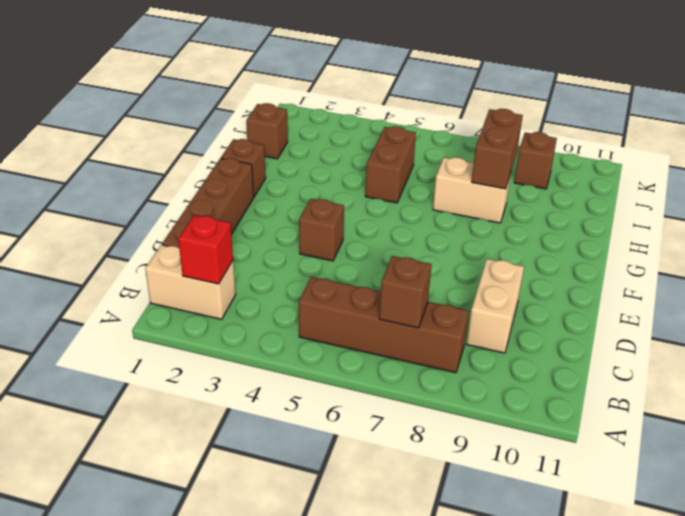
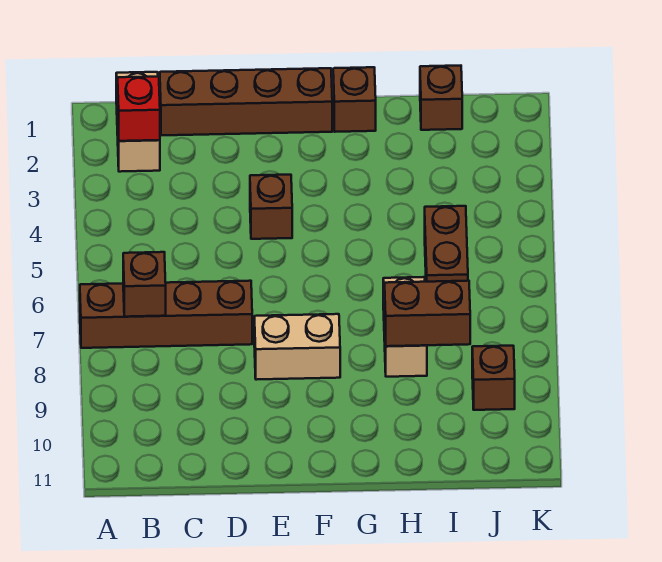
brown 1x4 brick [299,277,469,373] -> brown 1x4 brick turned to [80,281,252,348]
tan 1x2 brick [467,259,524,353] -> tan 1x2 brick moved to [254,314,340,380]
brown 1x2 brick [365,126,416,203] -> brown 1x2 brick turned to [425,206,468,282]

